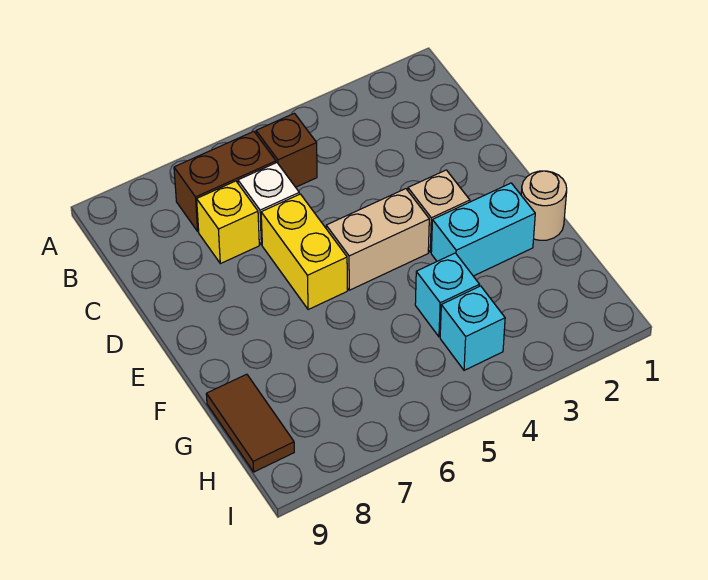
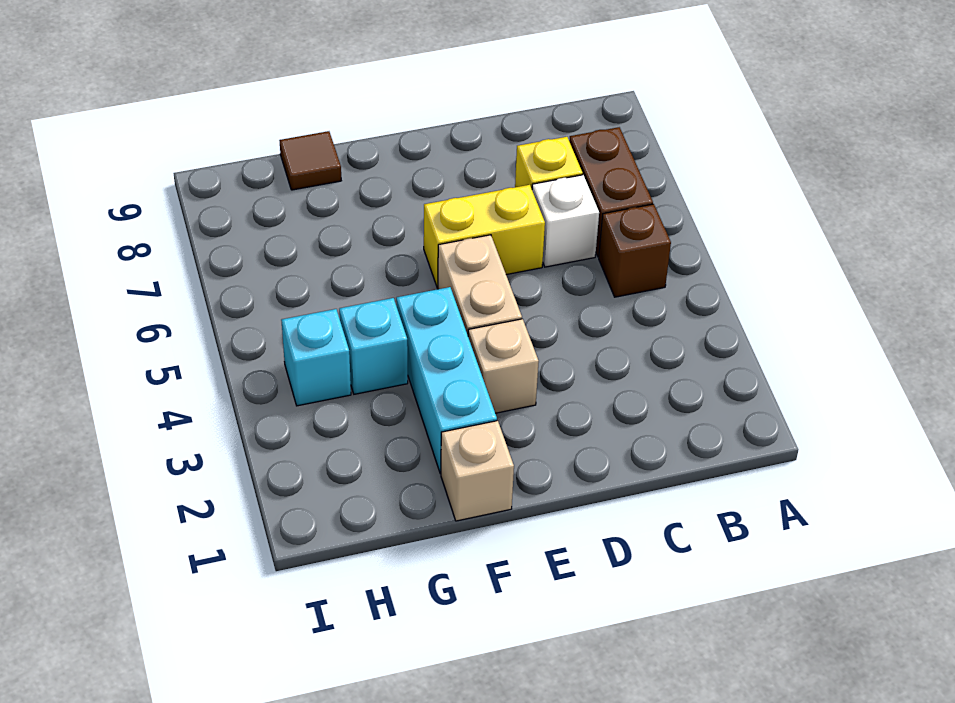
tan 1x1 round brick [521,171,567,240] -> tan 1x1 brick [441,421,514,521]
cyan 1x2 brick [431,183,535,276] -> cyan 1x3 brick [396,287,497,474]
brown 1x2 tile [206,374,294,472] -> brown 1x1 tile [279,131,341,190]

